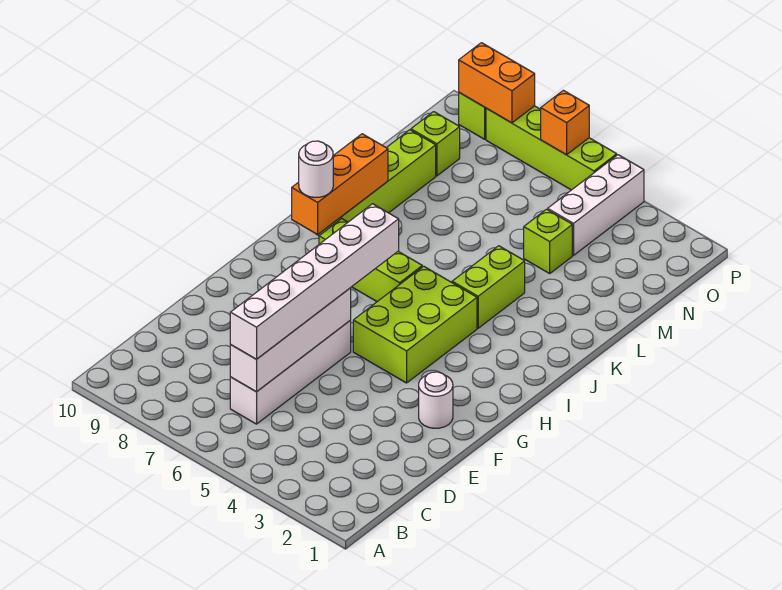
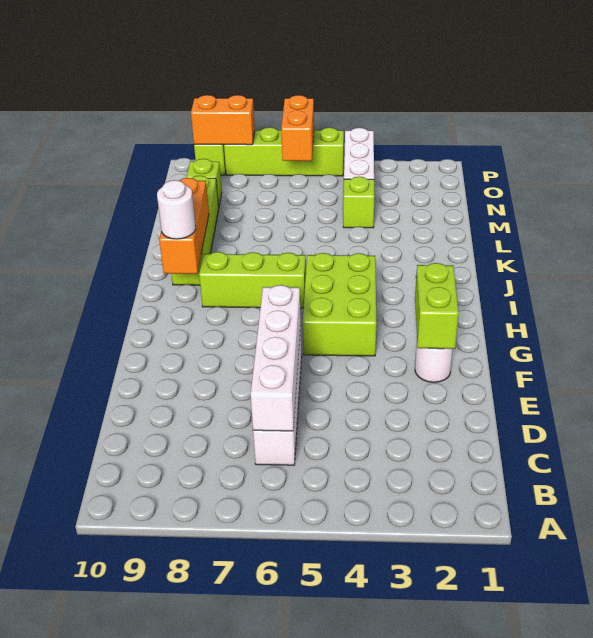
white 1x6 brick [230,204,399,359] -> none
lime 1x2 brick [452,246,525,328] -> lime 1x2 brick moved to [415,263,459,349]
orange 1x1 brick [541,90,589,155] -> orange 1x2 brick [281,95,314,161]

